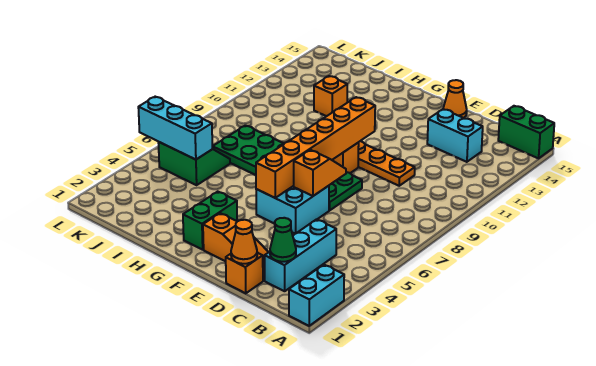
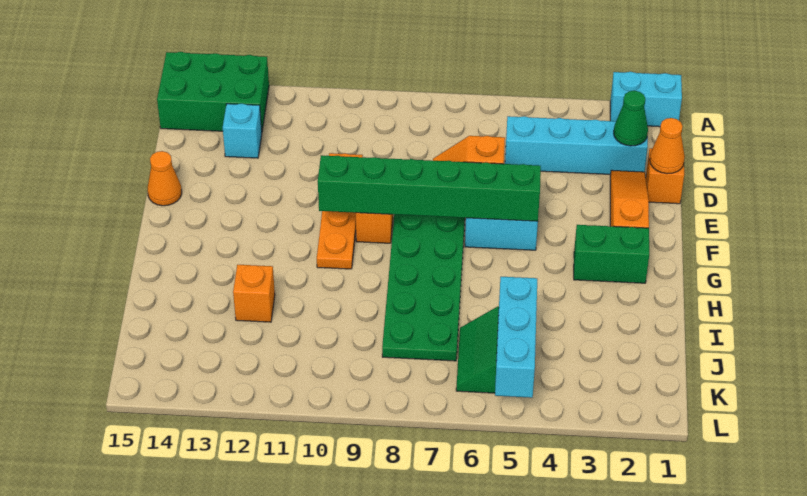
green 1x2 brick [498,106,554,158] -> green 2x3 brick [157,52,269,131]
cyan 1x3 brick [265,219,336,291] -> cyan 1x4 brick [505,116,648,174]
cyan 1x2 brick [427,109,483,162] -> cyan 1x1 brick [223,104,262,158]
orange 1x6 brick [256,97,375,198] -> green 1x6 brick [318,155,541,221]

